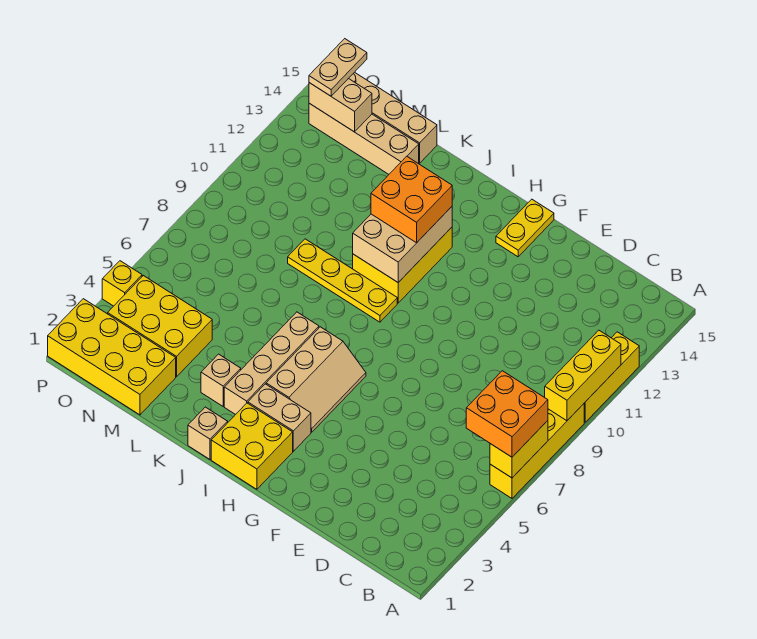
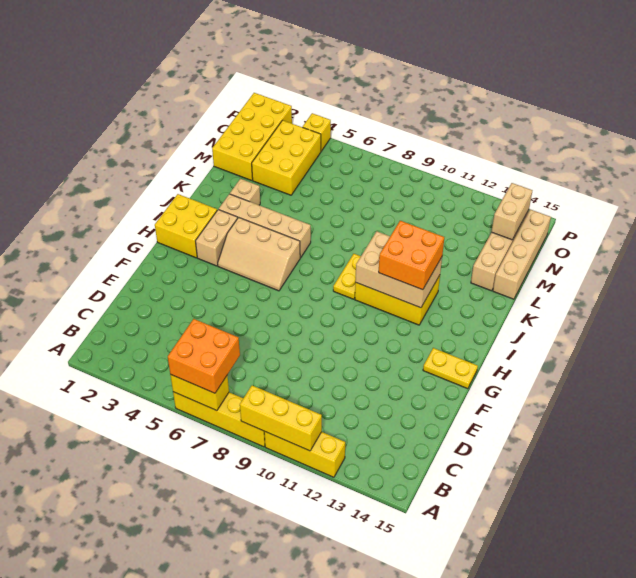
yellow 1x4 plate [288,239,397,322] -> yellow 1x2 plate [333,254,361,299]
tan 1x1 brick [188,407,228,459] -> none
tan 1x2 plate [309,39,367,96] -> none

